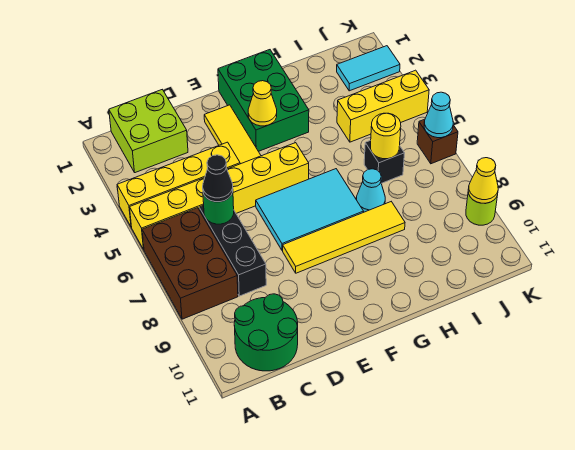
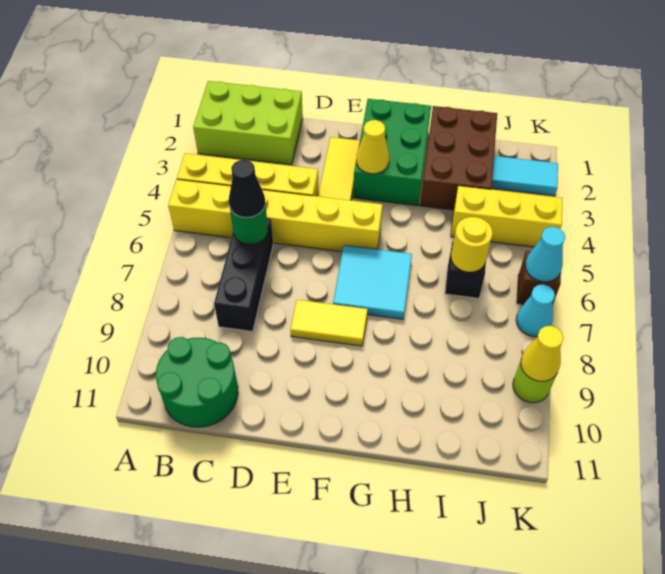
brown 2x3 brick [142,208,238,319] -> brown 2x3 brick moved to [420,106,497,210]
lime 2x2 brick [109,90,188,173] -> lime 2x3 brick [193,81,303,165]
cyan 2x3 tile [256,169,364,250] -> cyan 2x2 tile [333,245,412,319]
yellow 1x4 tile [283,202,405,273] -> yellow 1x2 tile [290,300,367,346]
cyan 1x1 cone [356,169,385,212] -> cyan 1x1 cone moved to [516,284,555,337]

